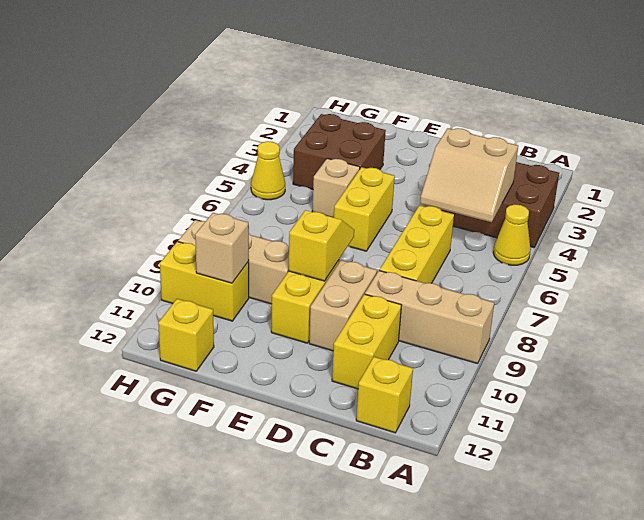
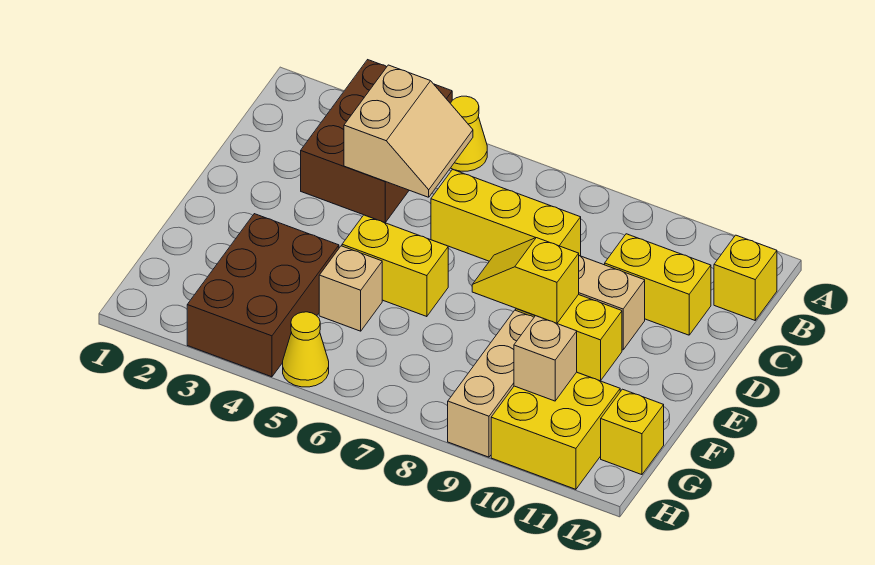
tan 1x3 brick [365,271,494,364] -> none
brown 2x2 brick [293,114,386,189] -> brown 2x3 brick [187,214,339,377]
yellow 1x2 brick [160,242,249,321] -> yellow 2x2 brick [491,372,620,489]

